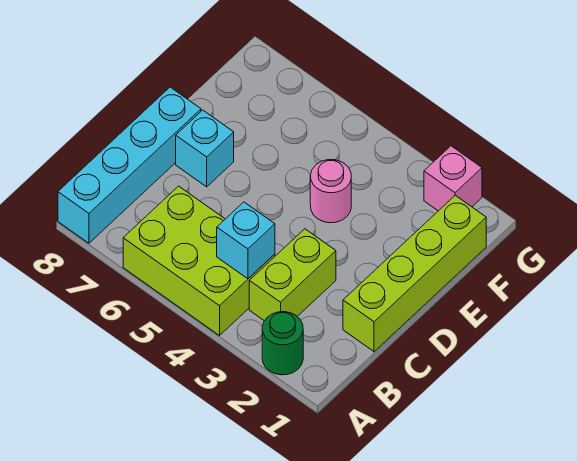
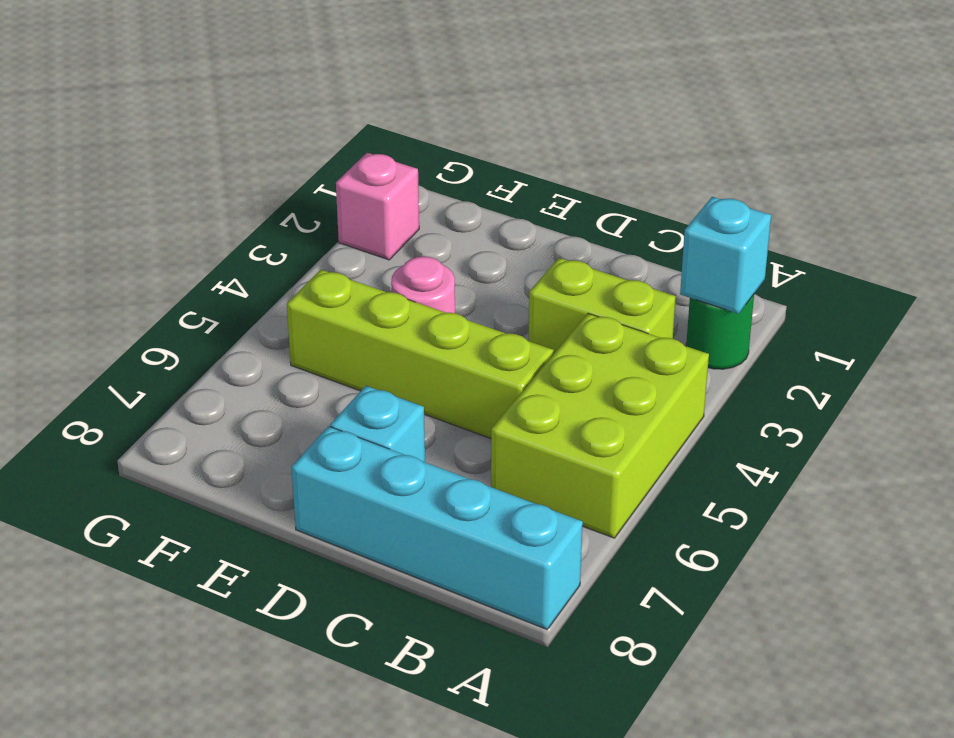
cyan 1x1 brick [217,202,275,279] -> cyan 1x1 brick moved to [680,197,771,314]
lime 1x4 brick [343,195,486,352] -> lime 1x4 brick moved to [287,270,554,439]

